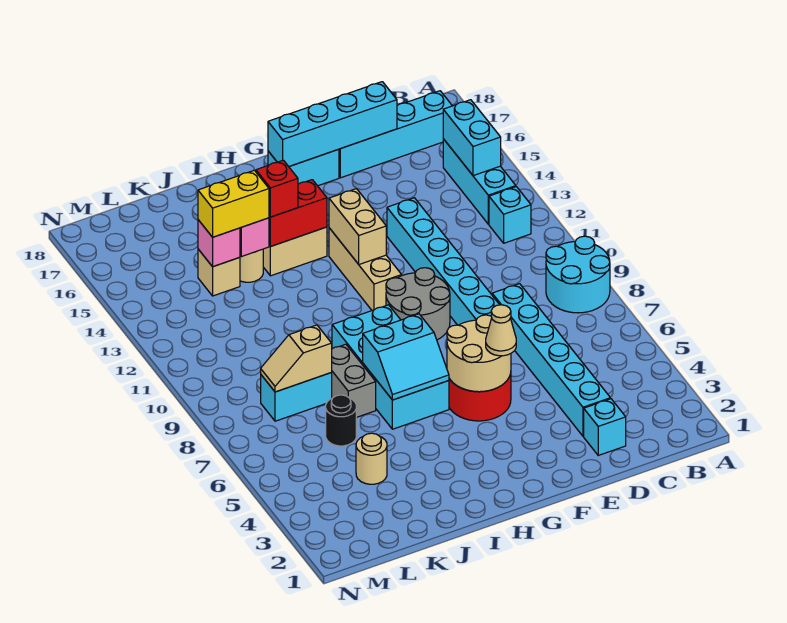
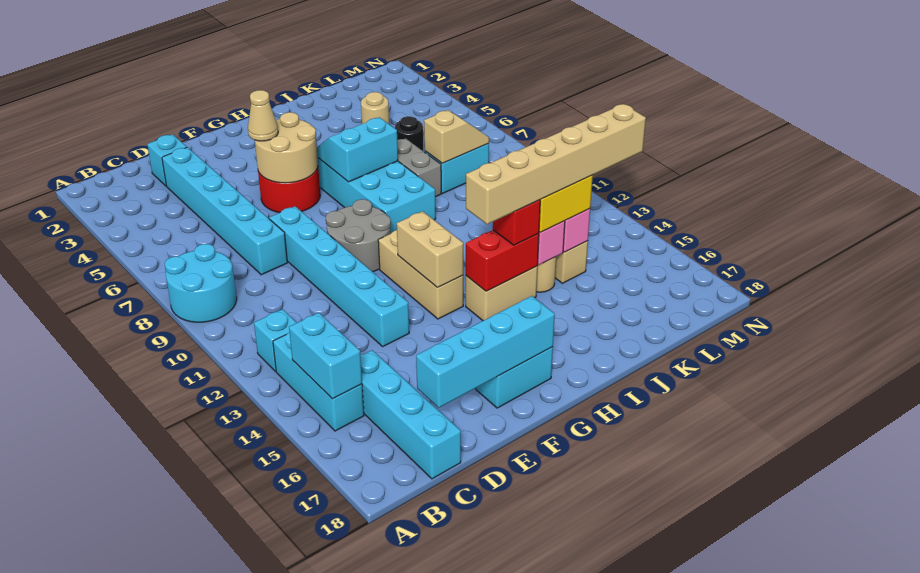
cyan 1x4 brick [339,91,452,178] -> cyan 1x4 brick turned to [360,350,461,479]
none -> tan 1x6 brick [466,104,646,224]

